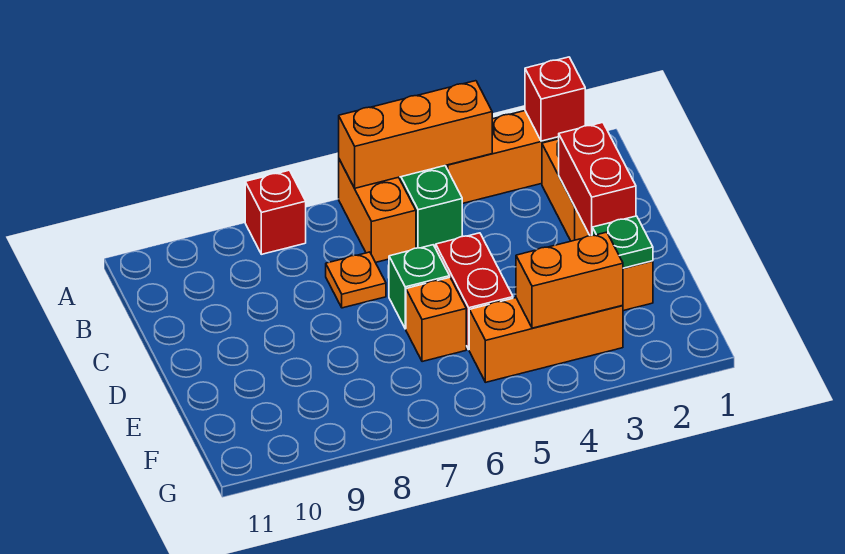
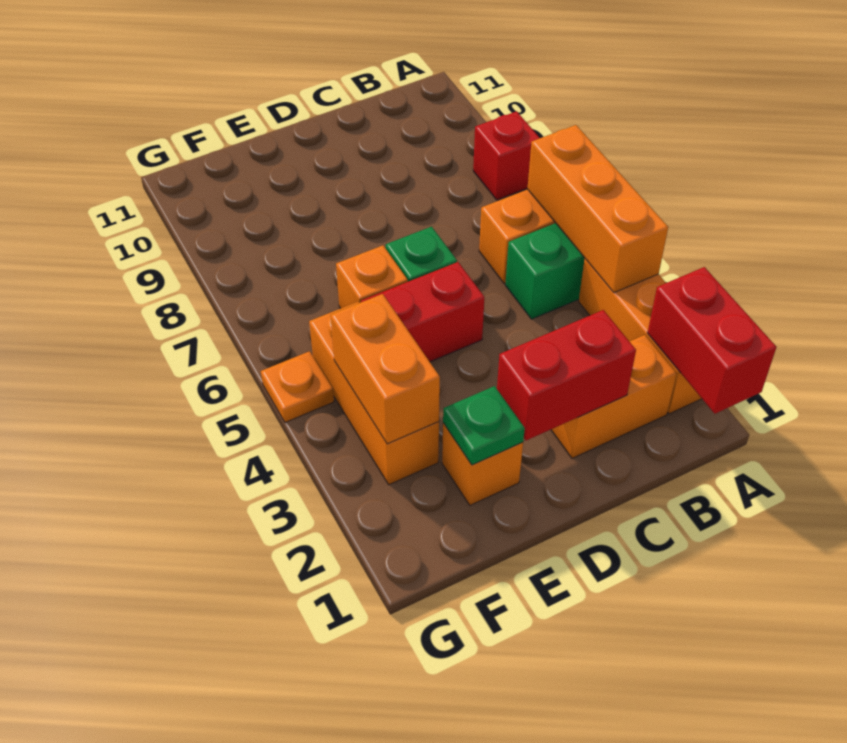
red 1x1 brick [525,57,585,141] -> red 1x2 brick [648,267,776,414]
orange 1x1 plate [326,252,386,308] -> orange 1x1 plate moved to [261,351,334,423]

